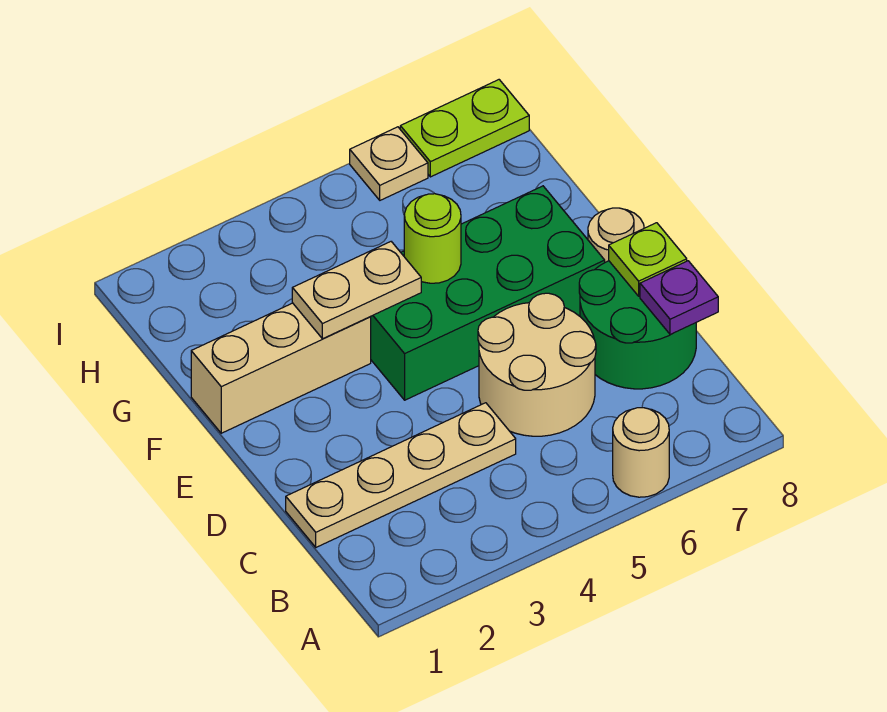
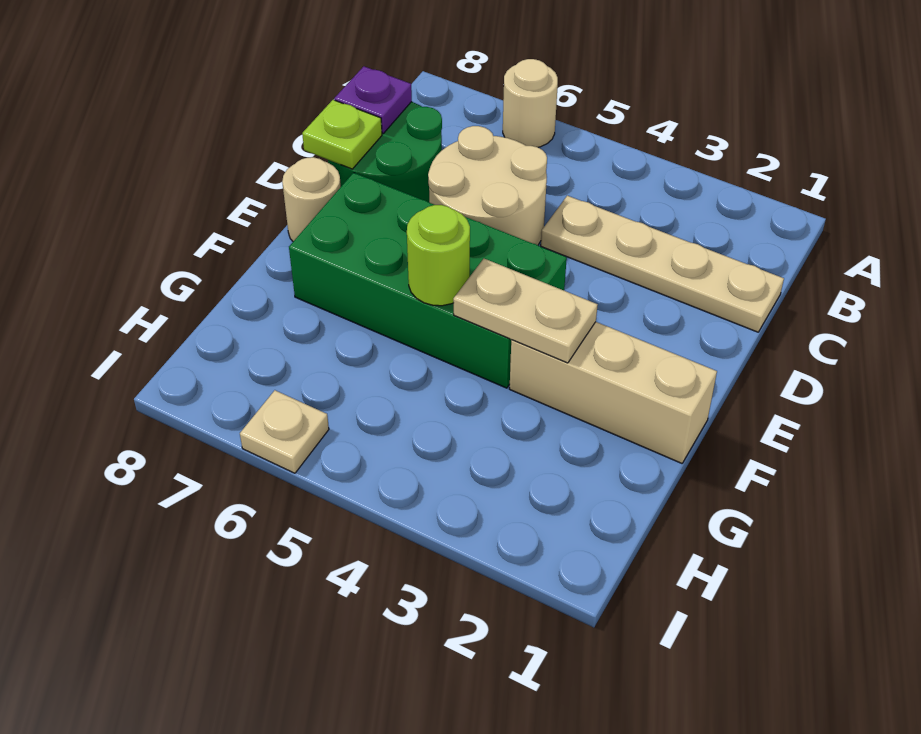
lime 1x2 plate [400,80,529,177] -> none

